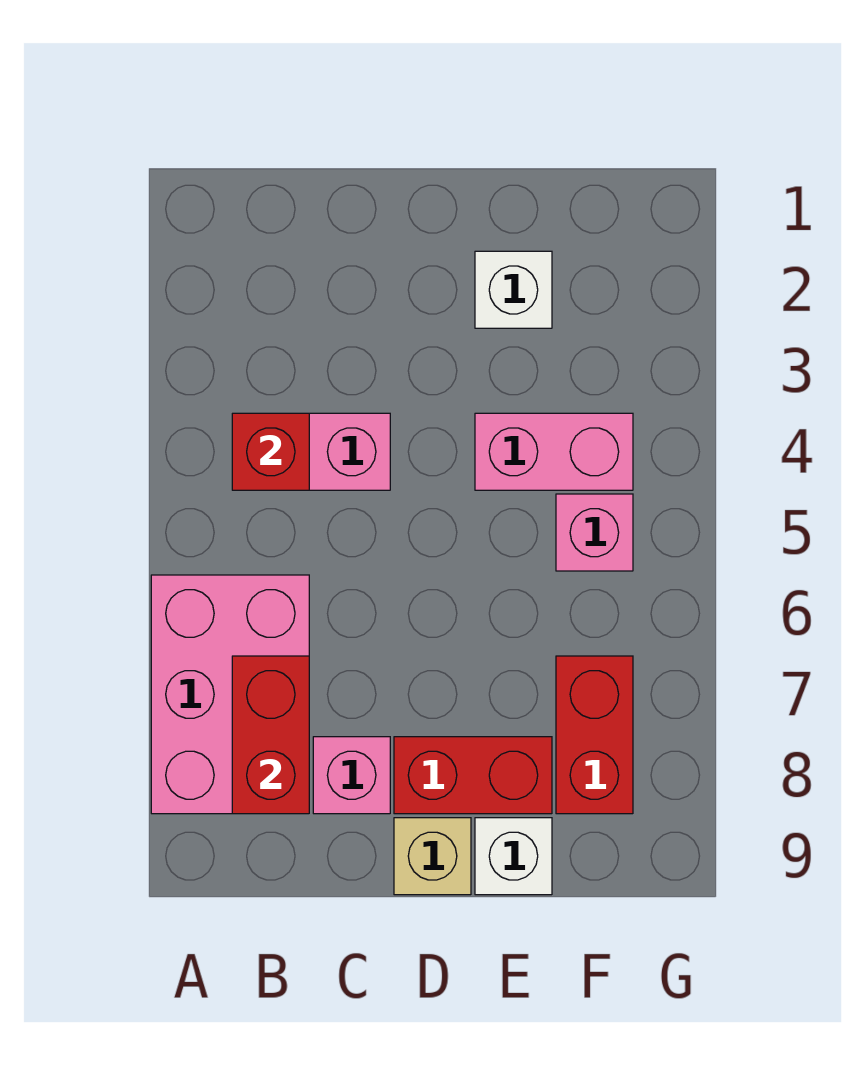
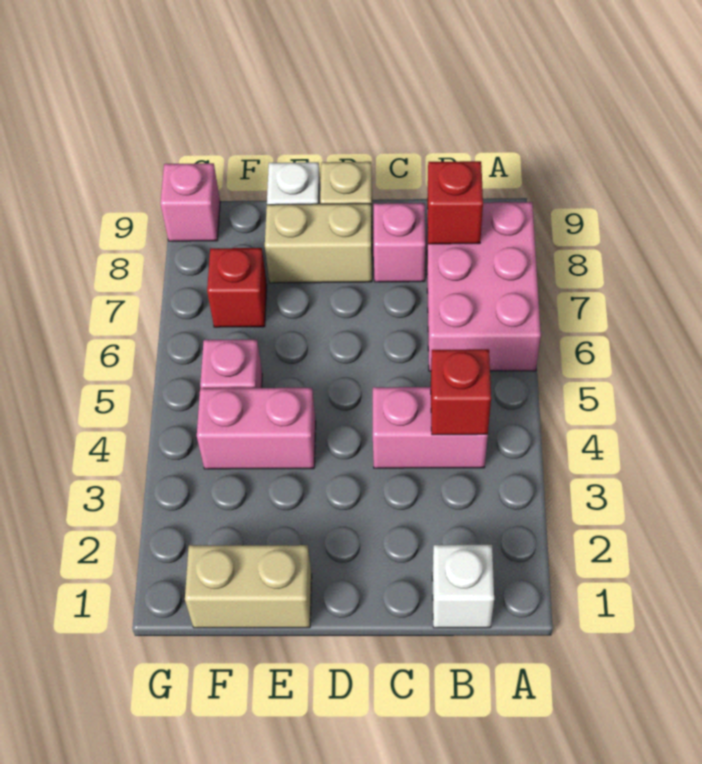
red 1x2 brick [232,656,309,814] -> red 1x1 brick [427,161,483,244]
red 1x2 brick [394,737,552,814] -> tan 1x2 brick [265,204,372,283]
none -> tan 1x2 brick [185,545,312,628]
white 1x1 brick [475,251,552,328] -> white 1x1 brick moved to [432,544,494,628]
red 1x2 brick [556,656,633,814] -> red 1x1 brick [207,248,267,327]
none -> pink 1x1 brick [160,163,220,241]

